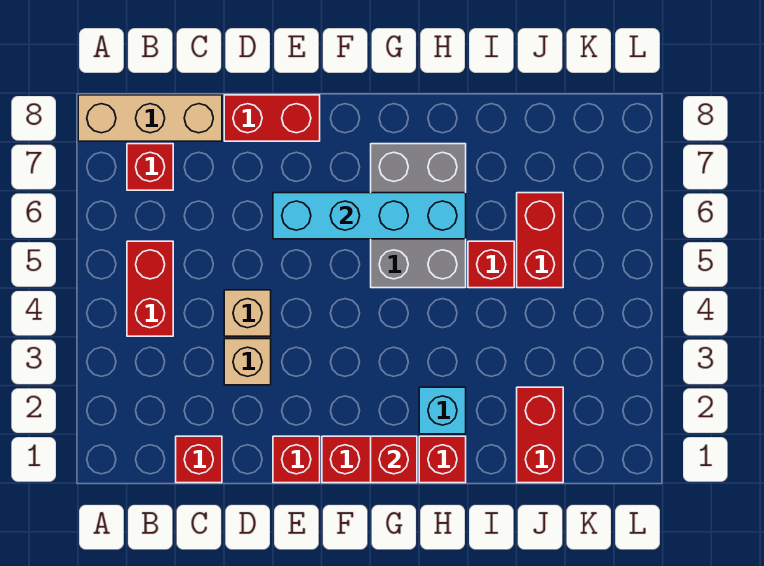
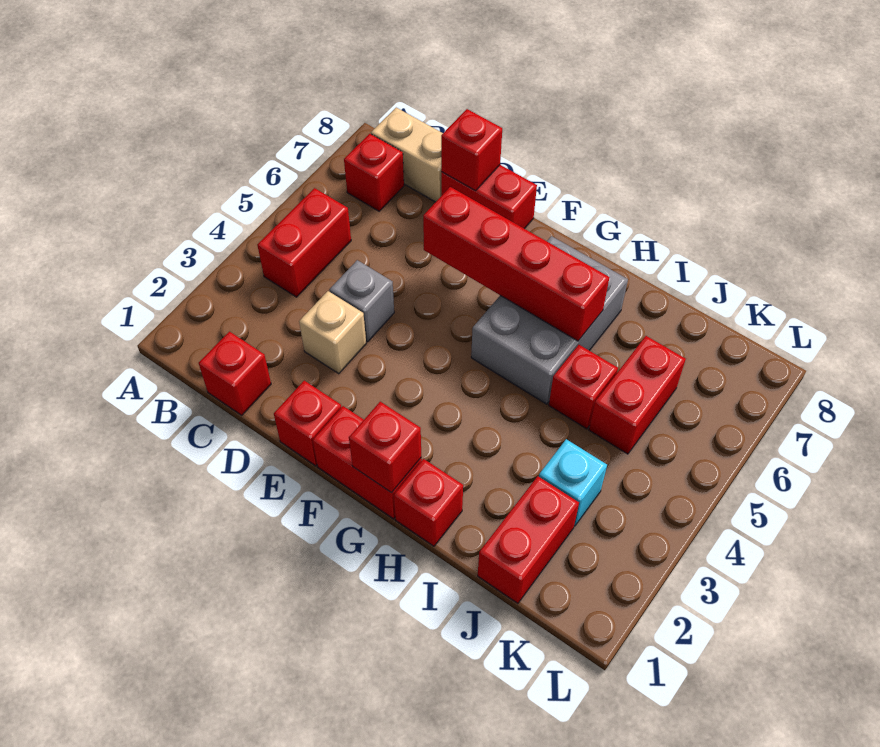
tan 1x3 brick [78,95,222,141] -> tan 1x2 brick [371,108,443,202]
tan 1x1 brick [224,290,271,336] -> grey 1x1 brick [329,260,394,342]
none -> red 1x1 brick [441,109,502,191]
cyan 1x4 brick [273,193,466,239] -> red 1x4 brick [423,187,609,341]
cyan 1x1 brick [419,387,466,434] -> cyan 1x1 brick moved to [539,439,607,526]

